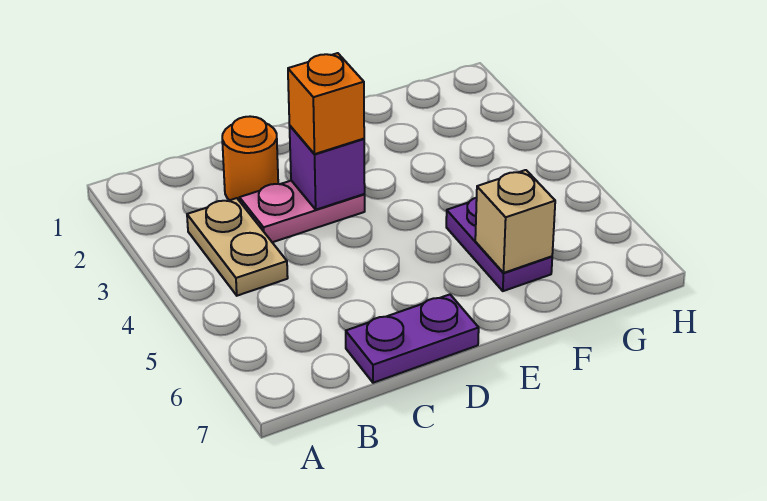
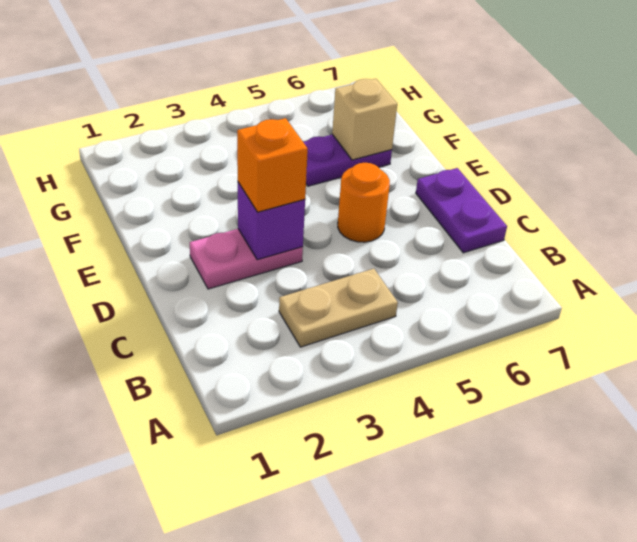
orange 1x1 round brick [222,116,278,201] -> orange 1x1 round brick moved to [338,163,390,242]
pink 1x2 plate [240,181,365,242] -> pink 1x2 plate turned to [190,229,303,289]

